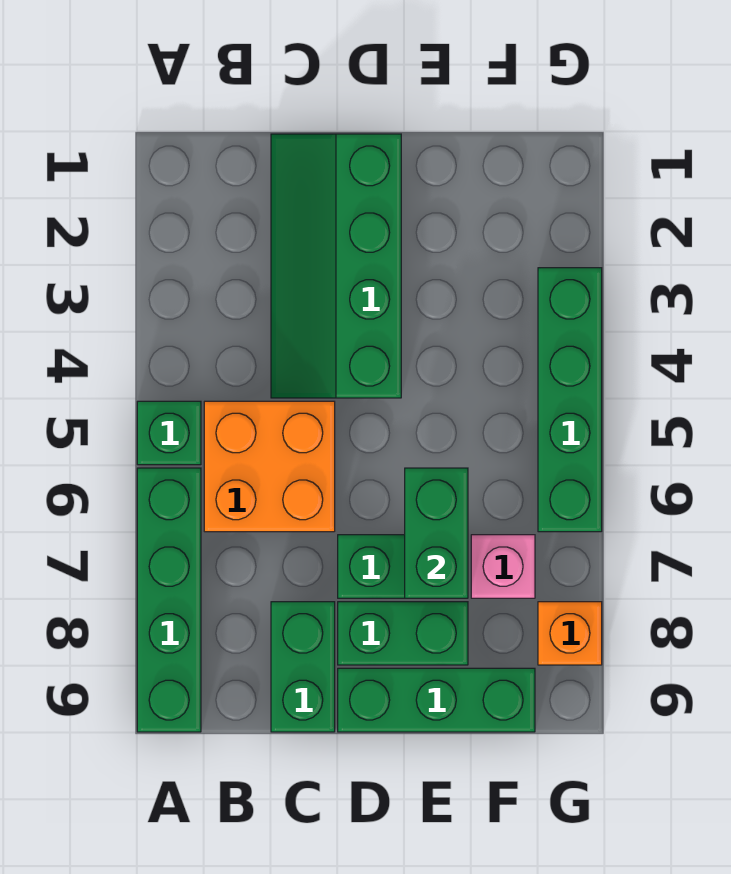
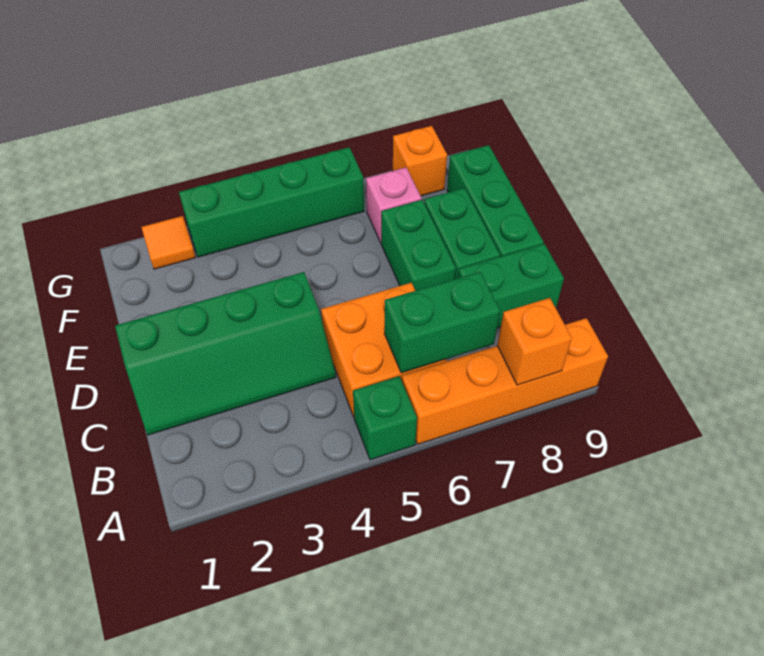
green 1x4 brick [137,468,201,732] -> orange 1x4 brick [402,318,608,444]
none -> orange 1x1 brick [497,298,572,385]
green 1x2 brick [405,468,468,598] -> green 1x2 brick moved to [384,272,500,373]
none -> orange 1x1 tile [141,216,196,269]

